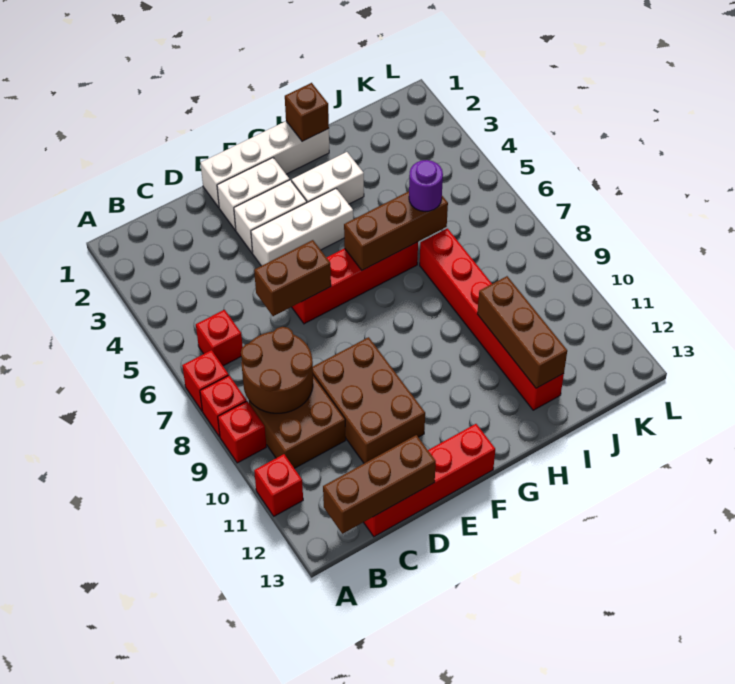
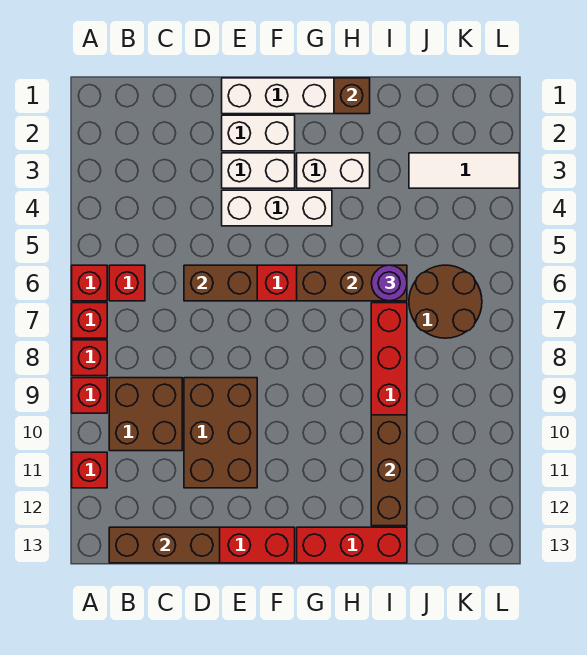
none -> red 1x1 brick [72,265,107,301]
brown 2x2 round brick [241,327,313,413] -> brown 2x2 round brick moved to [409,265,482,338]
none -> red 1x3 brick [297,527,407,563]
none -> white 1x3 tile [409,153,519,188]

